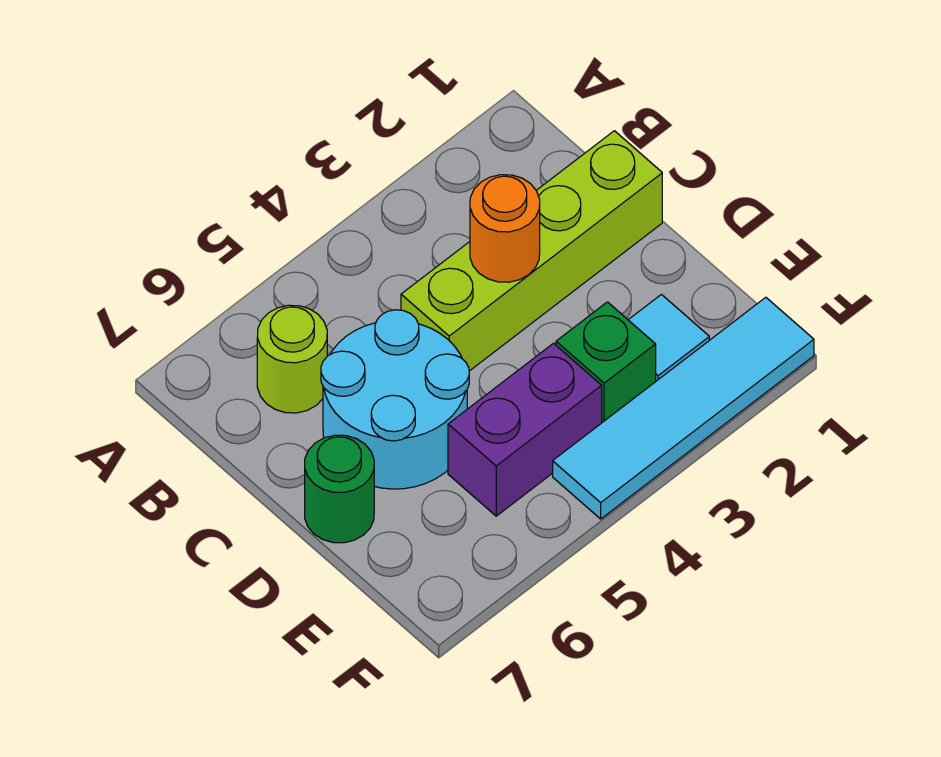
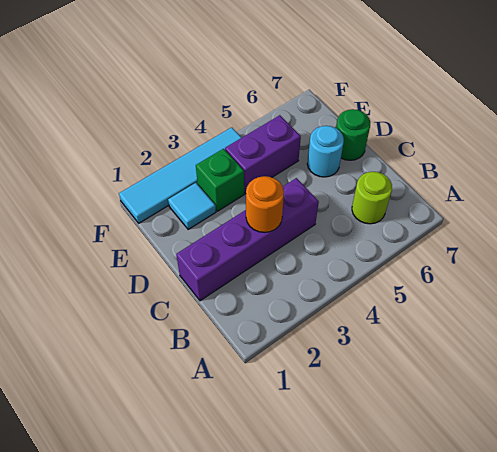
lime 1x4 brick [401,131,662,371] -> purple 1x4 brick [176,178,319,301]
cyan 2x2 round brick [321,310,469,489] -> cyan 1x1 round brick [307,126,344,177]

